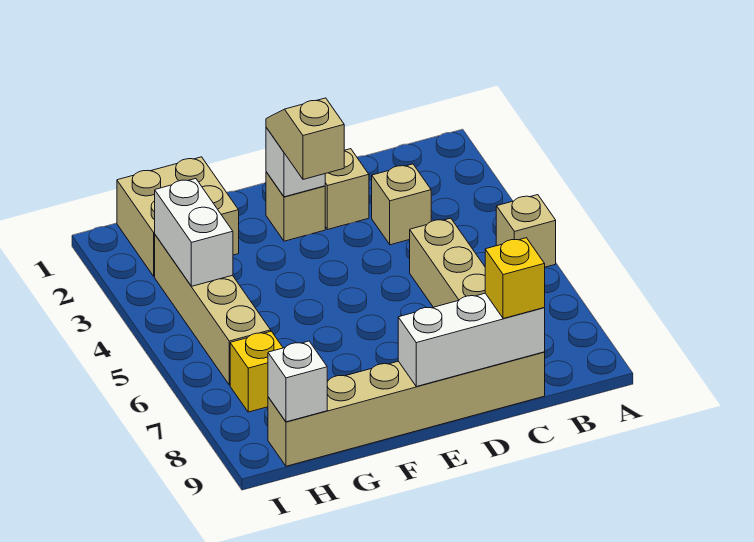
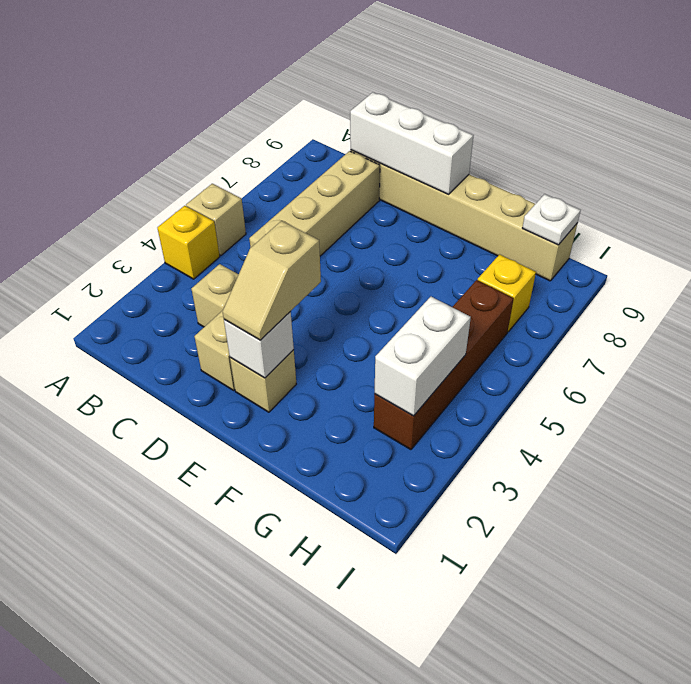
yellow 1x1 brick [485,238,545,319] -> yellow 1x1 brick moved to [158,206,220,279]
tan 2x2 brick [117,157,239,277] -> none
tan 1x4 brick [155,235,271,385] -> brown 1x4 brick [374,280,514,450]
white 1x1 brick [268,341,327,422] -> white 1x1 plate [522,194,581,245]

